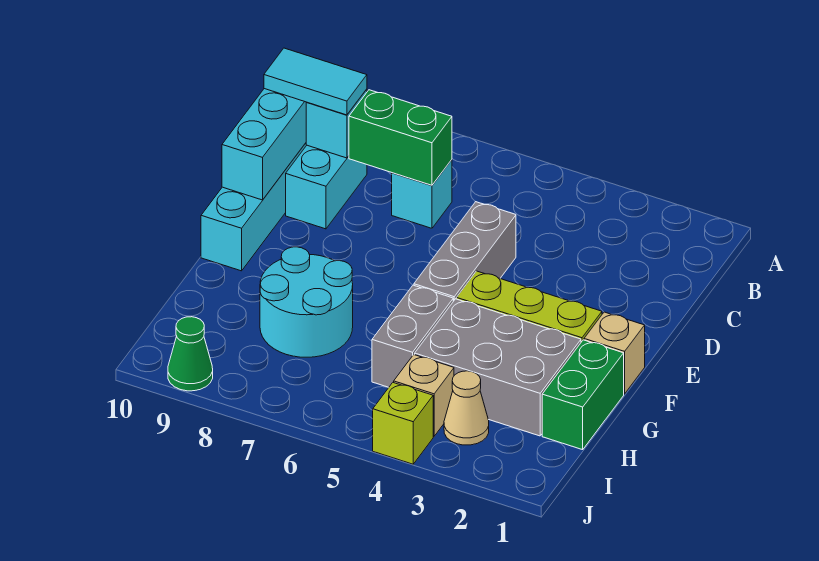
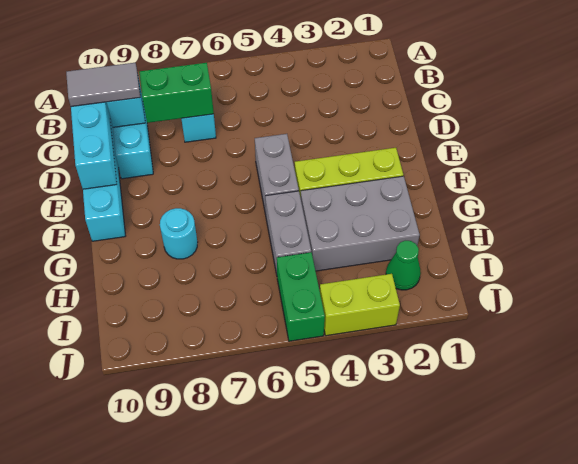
cyan 1x2 tile [264,48,367,115] -> grey 1x2 tile [66,63,140,107]
grey 1x3 brick [414,202,516,301] -> grey 1x2 brick [255,134,299,214]
tan 1x1 brick [584,312,645,394] -> none
green 1x2 brick [542,340,624,450] -> green 1x2 brick moved to [277,252,325,341]
cyan 2x2 round brick [260,247,353,357] -> cyan 1x1 round brick [160,208,198,259]
tan 1x1 cone [444,371,489,445] -> none
tan 1x1 brick [394,355,454,436] -> none
lime 1x1 brick [373,382,433,464] -> lime 1x2 brick [320,274,400,336]
green 1x1 cone [168,317,213,391] -> green 1x1 cone moved to [386,241,421,290]

